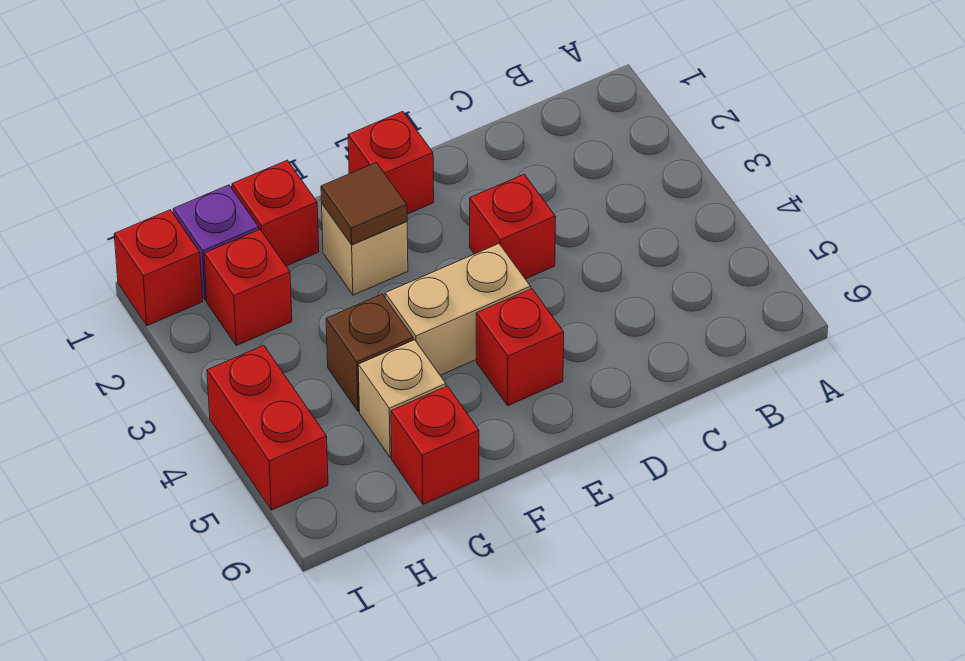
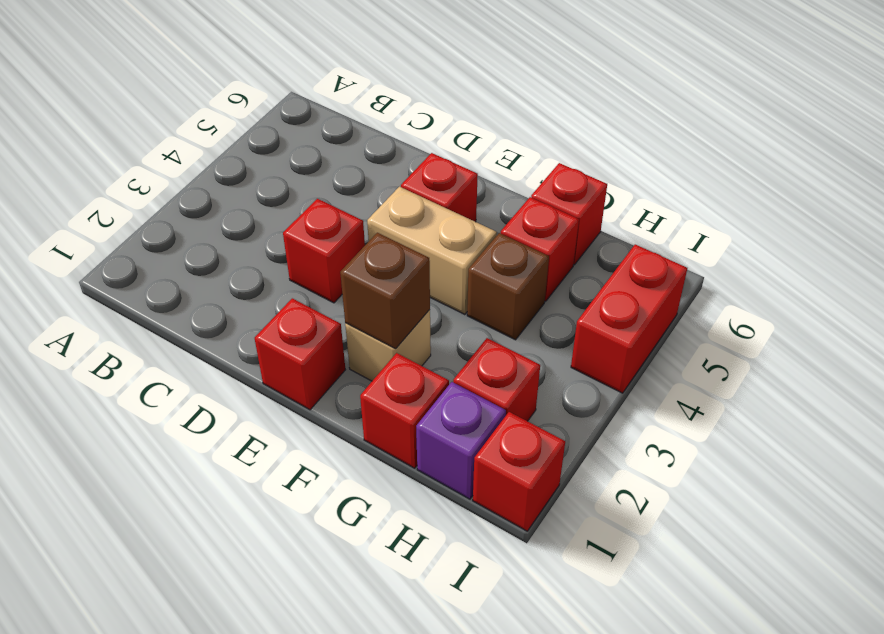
brown 1x1 tile [321,163,407,245] -> brown 1x1 brick [340,233,430,349]
tan 1x1 brick [358,340,446,458] -> red 1x1 brick [501,197,579,301]

